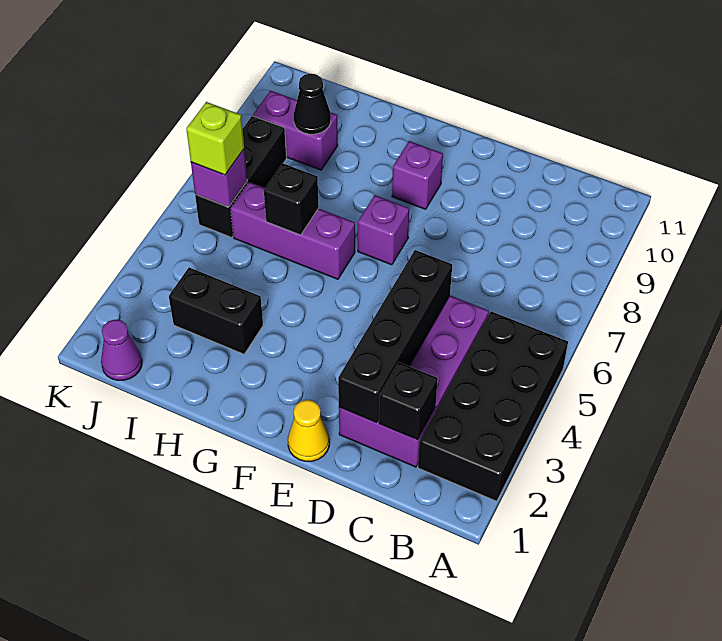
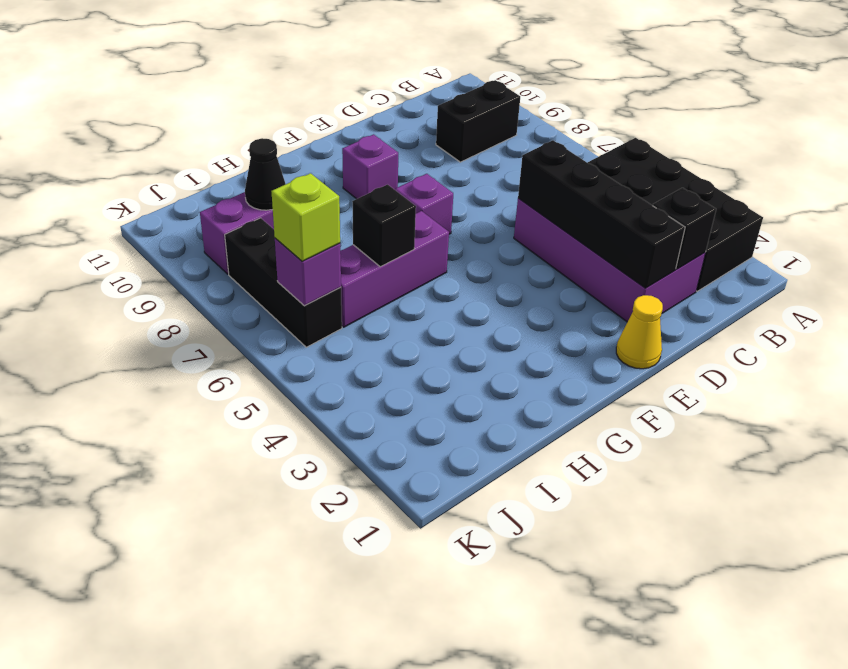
black 1x2 brick [169,268,263,354] -> black 1x2 brick moved to [436,80,520,162]
purple 1x1 cone [101,320,142,380] -> none

